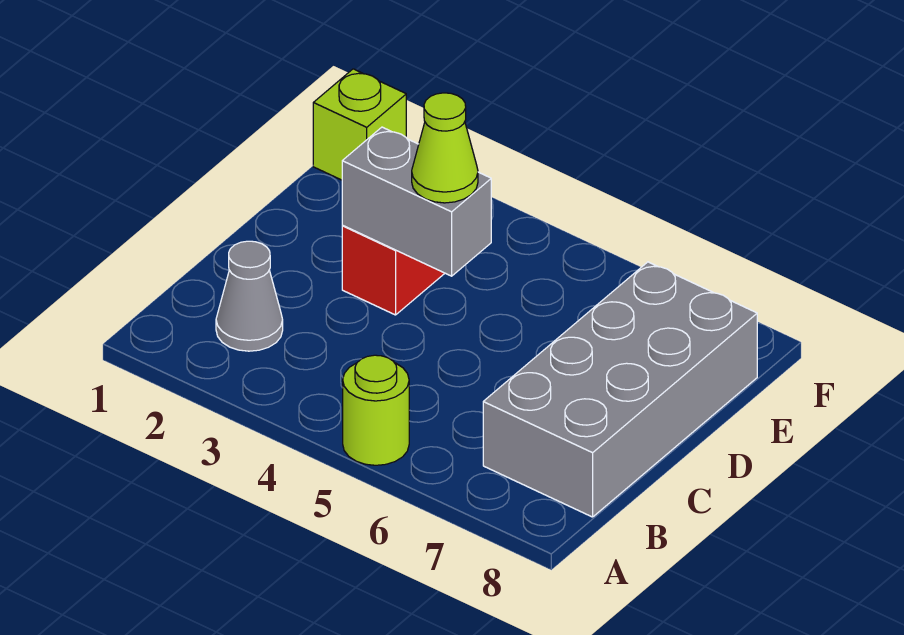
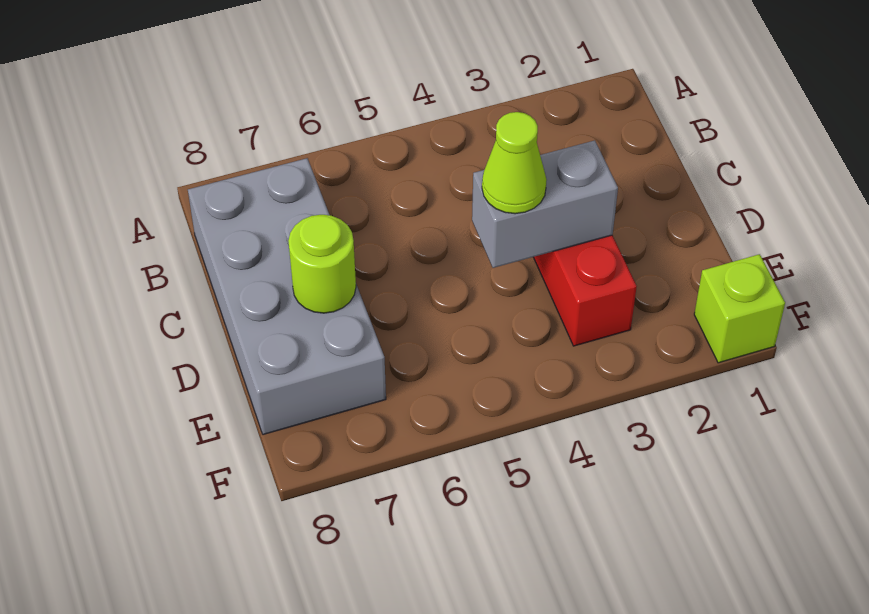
lime 1x1 round brick [343,355,409,465] -> lime 1x1 round brick moved to [288,215,356,313]
grey 1x1 cone [216,241,283,351] -> none

